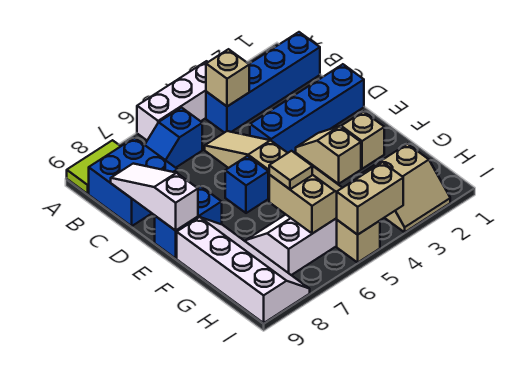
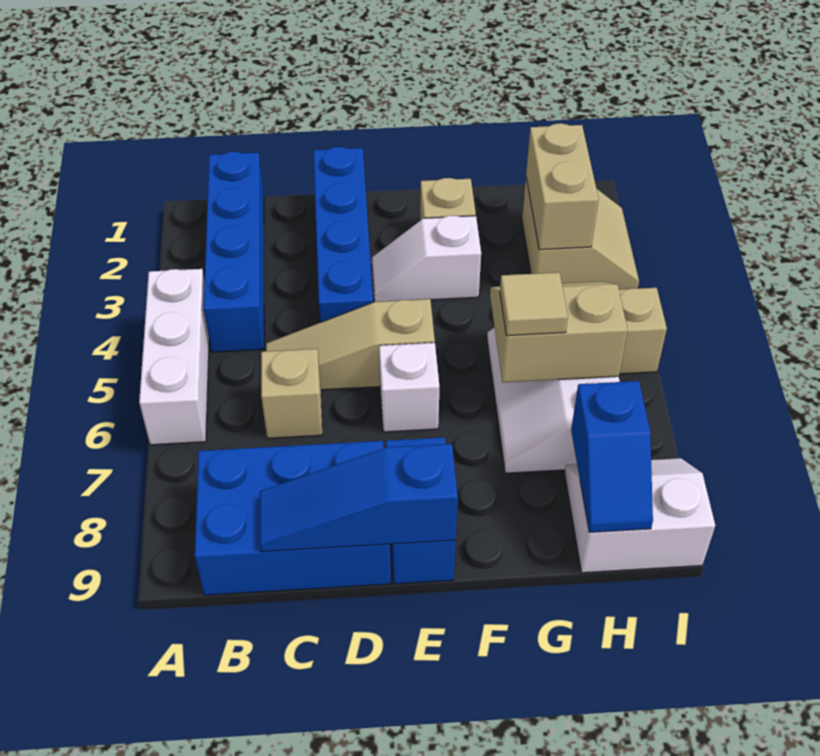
lime 1x2 tile [67,140,121,194] -> none
tan 1x1 brick [206,49,249,106] -> tan 1x1 brick moved to [261,349,322,438]
blue 1x2 slope [145,108,202,168] -> blue 1x2 slope moved to [571,381,653,532]
blue 2x2 brick [89,138,177,226] -> blue 2x3 brick [195,441,391,595]
white 1x3 slope [111,164,198,231] -> blue 1x3 slope [260,444,458,552]
tan 1x2 slope [296,126,361,184] -> white 1x2 slope [372,216,481,302]
blue 1x1 brick [225,156,268,213] -> white 1x1 brick [379,343,440,432]
white 2x4 slope [177,217,310,323] -> white 2x2 slope [565,458,715,573]
tan 1x2 brick [337,162,403,235] -> tan 1x2 brick moved to [526,123,599,250]

